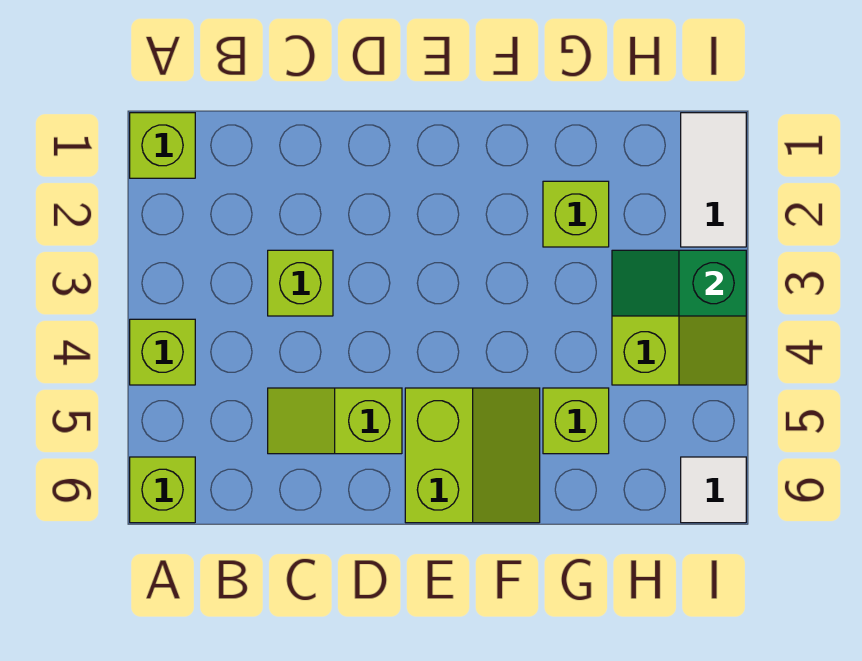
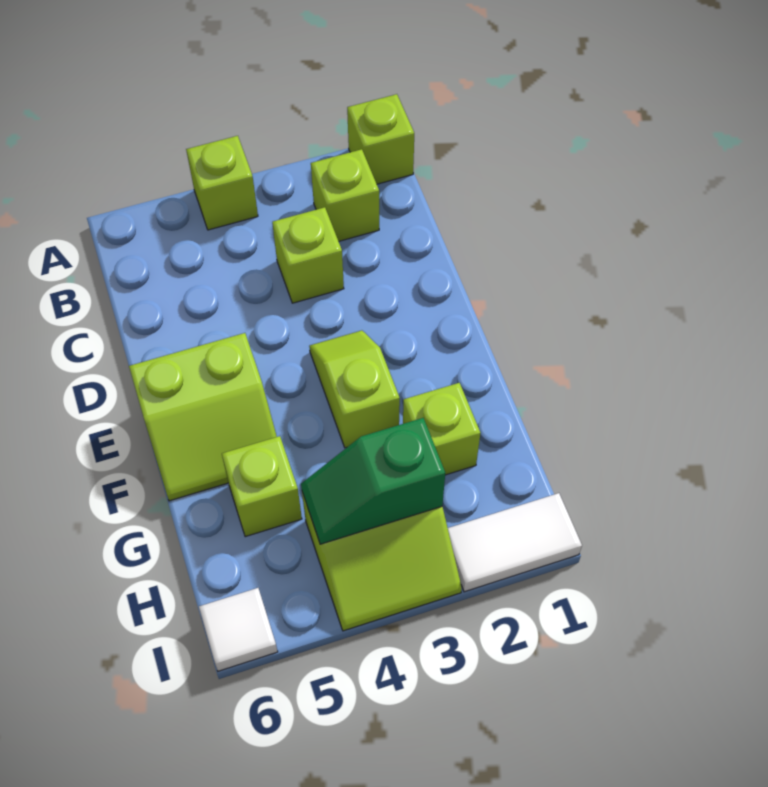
lime 1x1 brick [130,457,195,523] -> lime 1x1 brick moved to [311,149,379,241]
lime 1x2 slope [268,388,402,454] -> lime 1x2 slope moved to [309,330,400,448]
green 1x2 slope [612,250,746,316] -> green 1x2 slope turned to [301,418,445,544]

